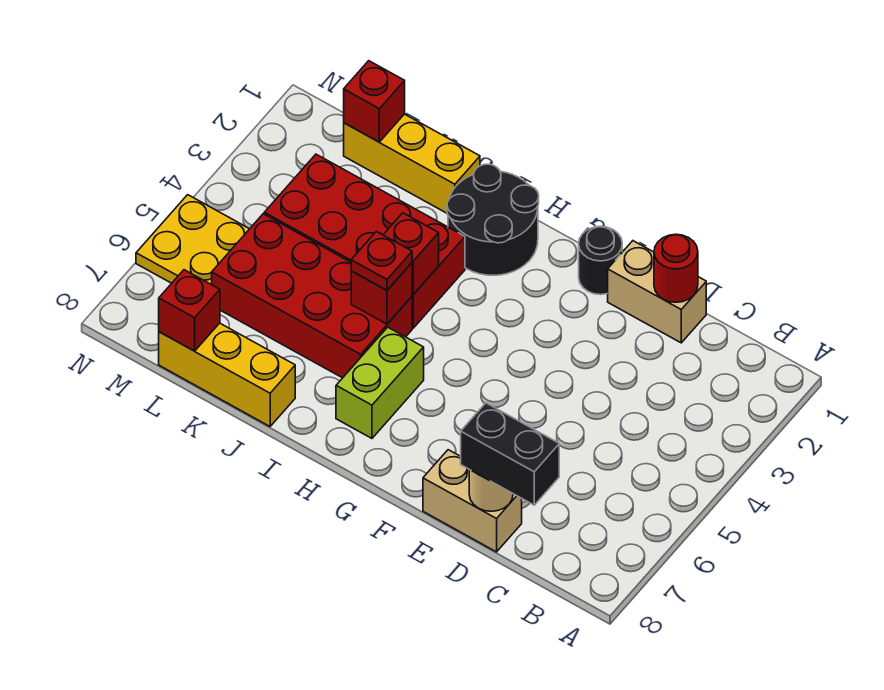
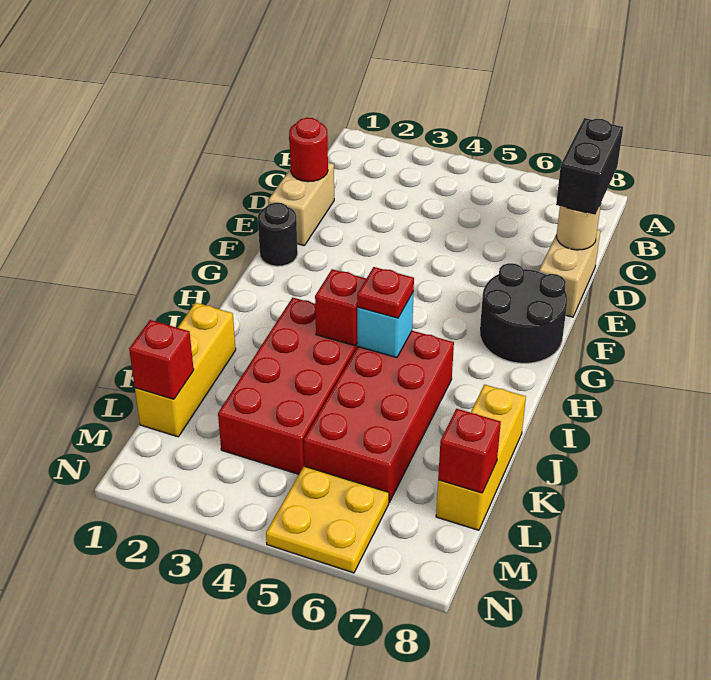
black 2x2 round brick [447,164,539,275] -> black 2x2 round brick moved to [480,263,567,363]
lime 1x2 brick [336,327,424,438] -> none
red 1x1 brick [351,263,412,324] -> cyan 1x1 brick [357,292,414,358]

